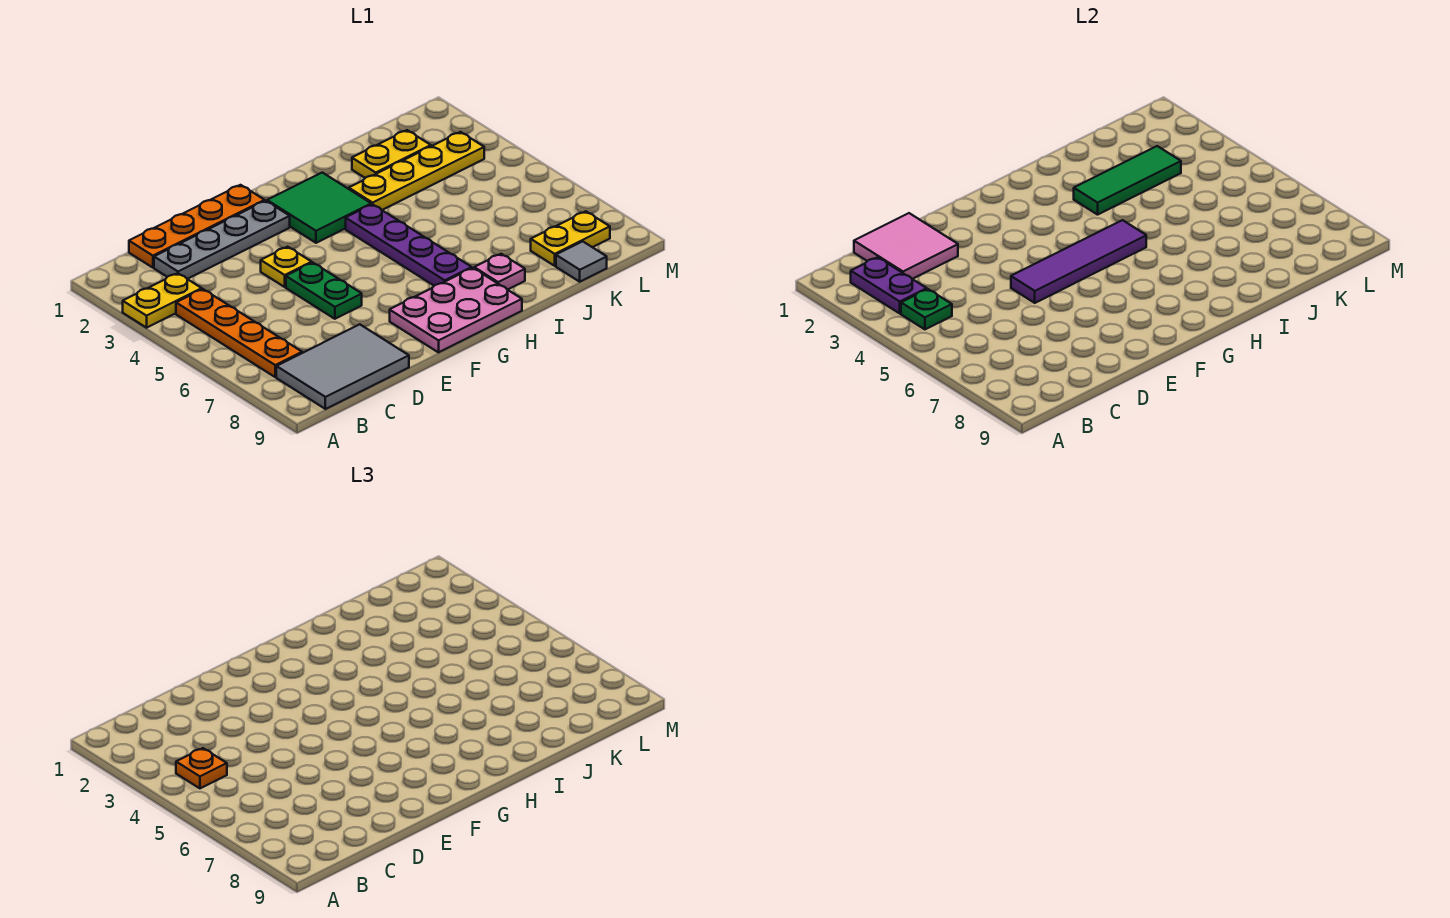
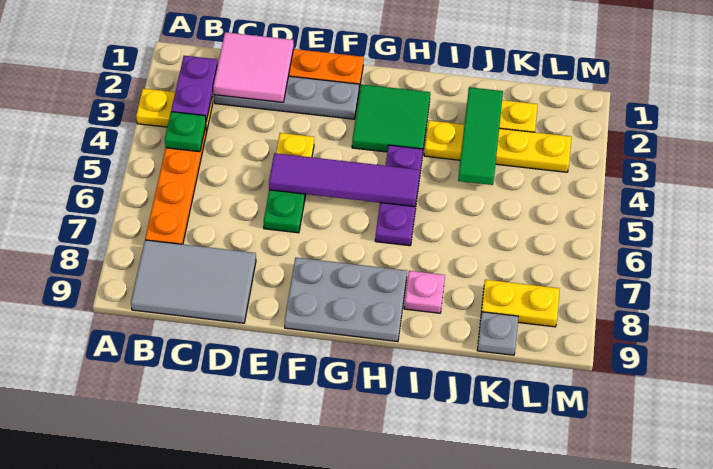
orange 1x1 plate [176,748,227,788] -> none
pink 2x3 plate [390,268,522,352] -> grey 2x3 plate [285,258,407,342]
purple 1x4 plate [346,204,472,286] -> purple 1x3 plate [375,145,423,246]
green 1x3 tile [1074,146,1181,215] -> green 1x3 tile turned to [458,87,503,185]
grey 1x1 tile [556,241,607,282] -> grey 1x1 plate [477,312,518,355]

